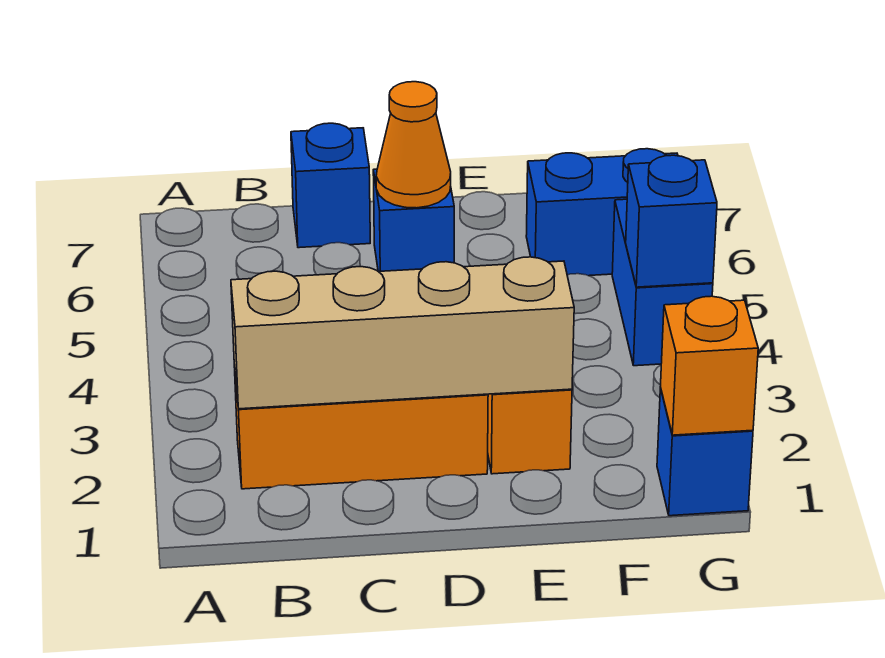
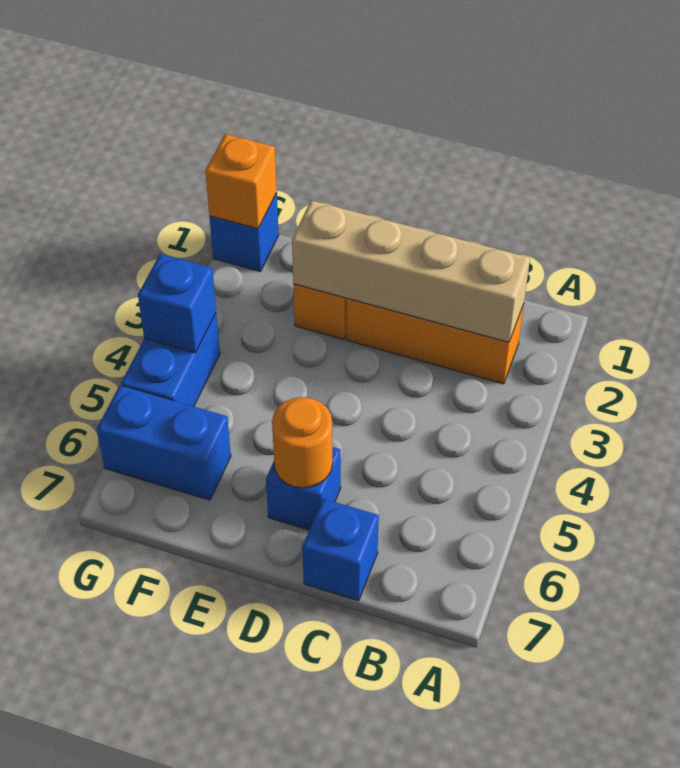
orange 1x1 cone [376,82,451,208] -> orange 1x1 round brick [272,397,333,488]

